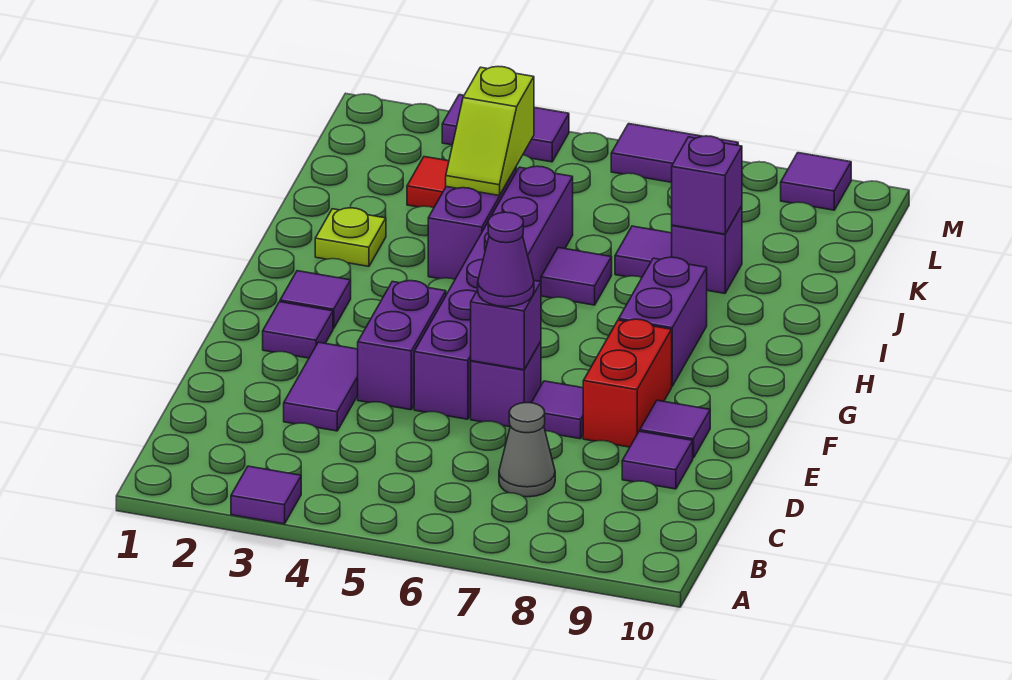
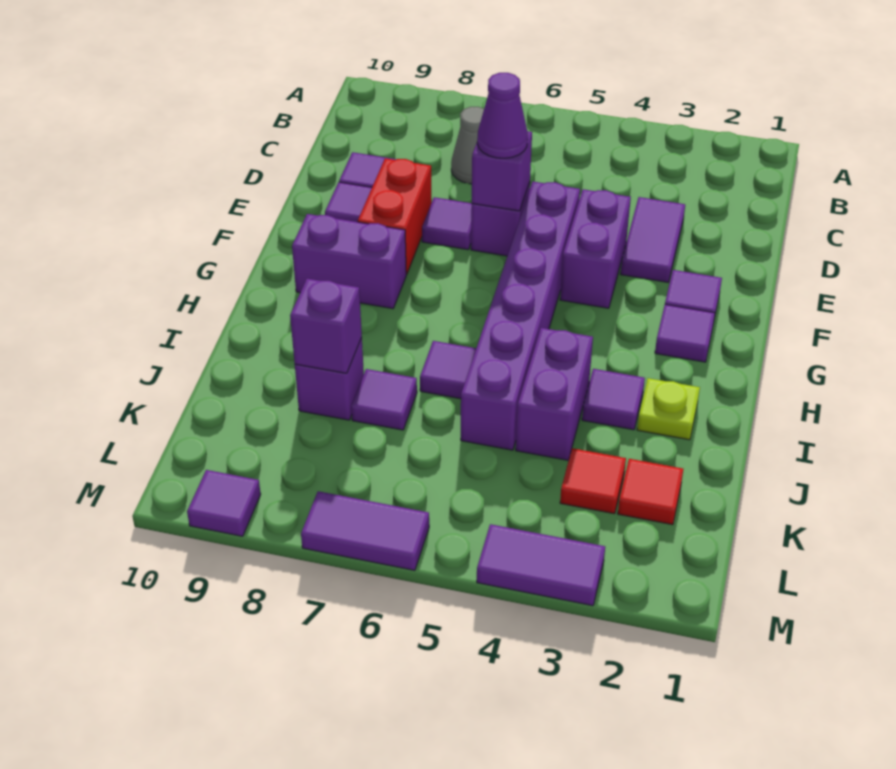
purple 1x1 tile [231,466,301,524] -> purple 1x1 tile moved to [582,369,645,430]
purple 1x2 brick [619,257,707,386] -> purple 1x2 brick turned to [292,214,406,309]
lime 1x2 slope [446,67,534,196] -> none
none -> red 1x1 tile [618,459,683,525]

